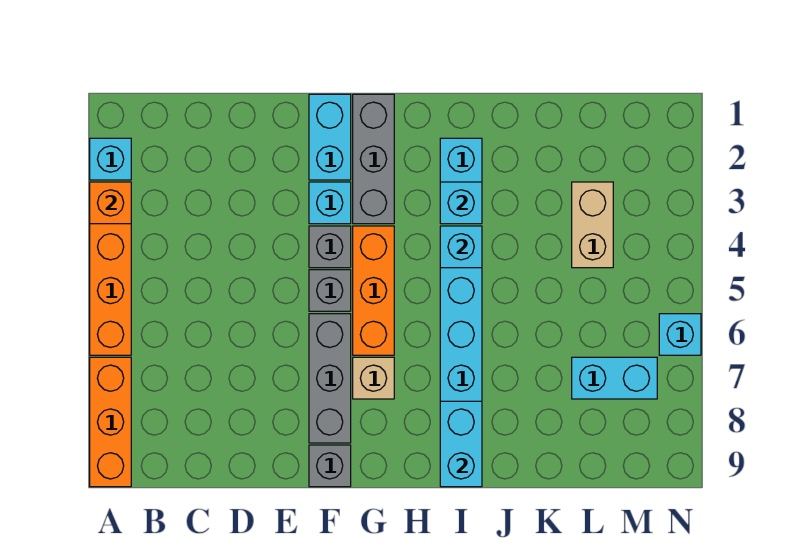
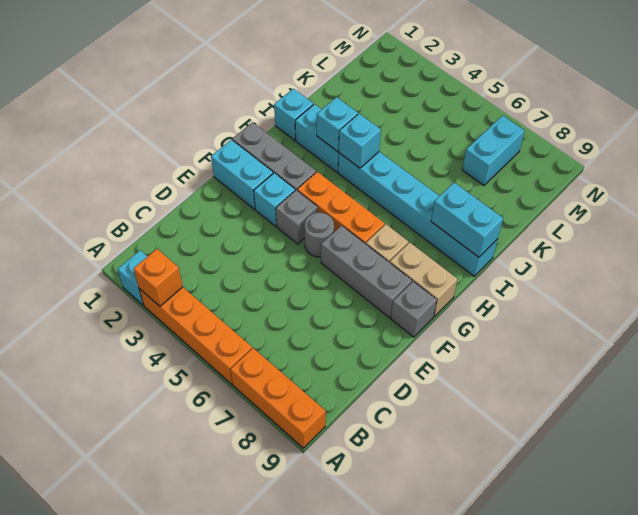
grey 1x1 brick [309,270,351,311] -> grey 1x1 round brick [305,213,334,257]
tan 1x2 brick [572,182,613,268] -> tan 1x2 brick moved to [390,242,458,316]
cyan 1x1 brick [659,314,701,355] -> cyan 1x1 brick moved to [274,89,313,140]

